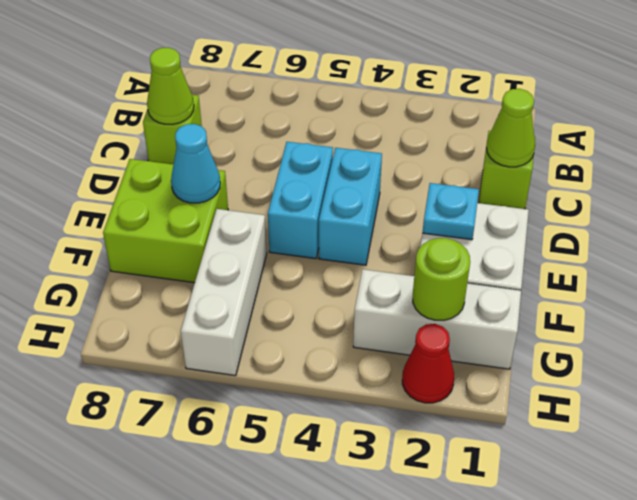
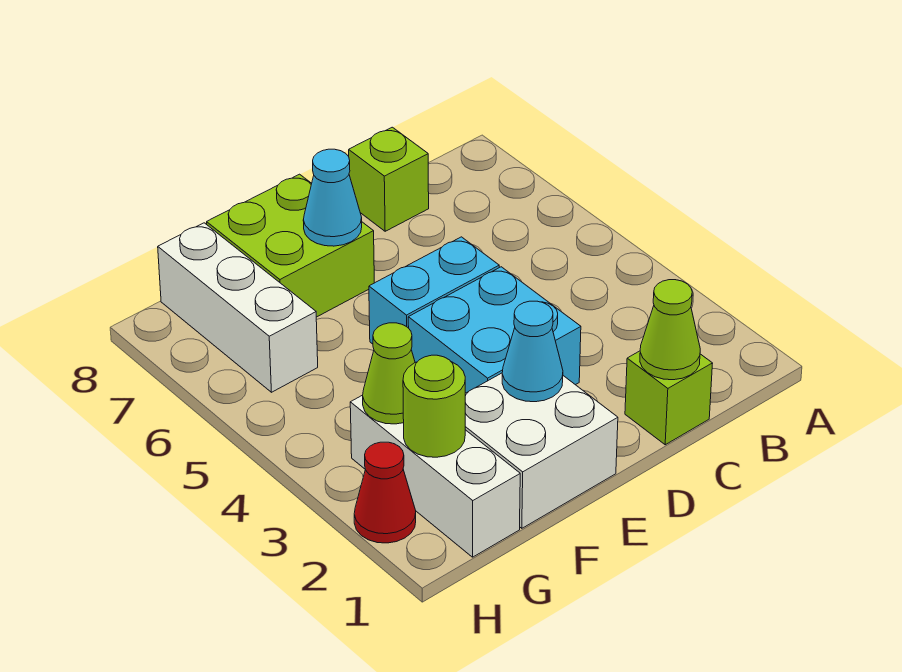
lime 1x1 cone [147,48,194,124] -> lime 1x1 cone moved to [363,323,415,424]
cyan 1x2 brick [319,148,382,265] -> cyan 2x2 brick [408,267,581,393]
cyan 1x1 plate [423,183,479,240] -> cyan 1x1 cone [502,301,563,402]
white 1x3 brick [181,209,267,376] -> white 1x3 brick turned to [158,223,318,392]

